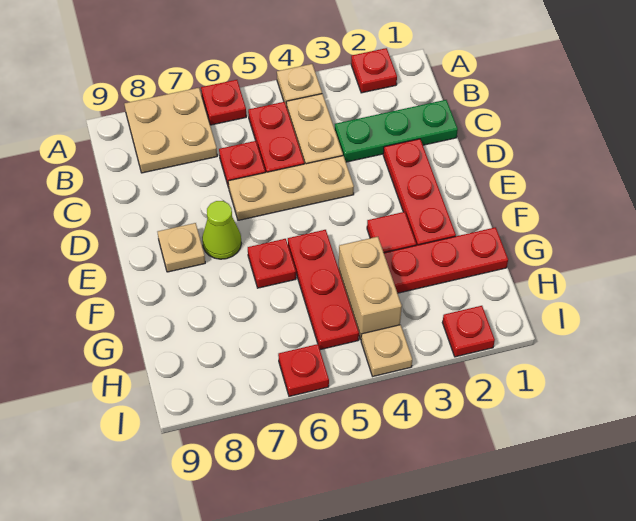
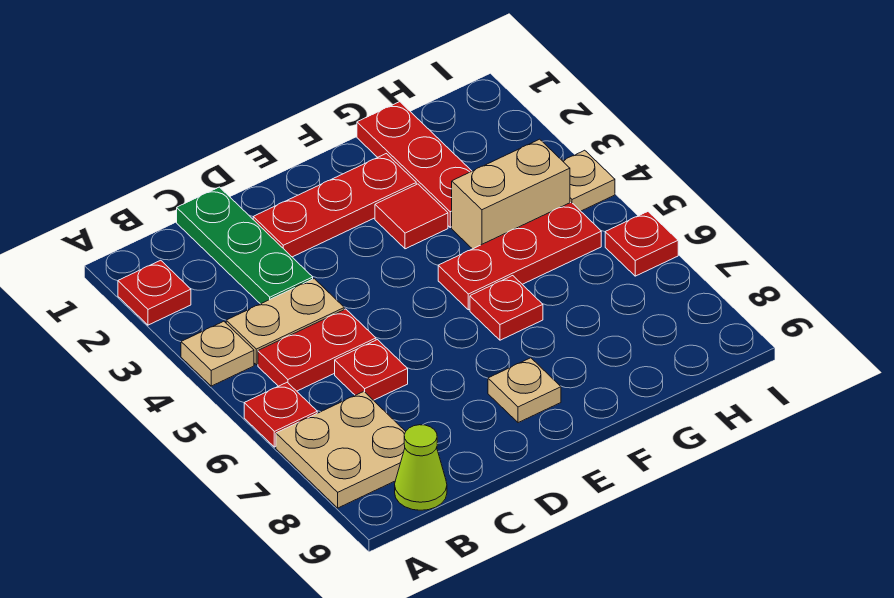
tan 1x3 plate [228,156,354,220] -> none
lime 1x1 cone [202,201,241,259] -> lime 1x1 cone moved to [395,425,447,510]
red 1x1 plate [442,306,495,357] -> none

